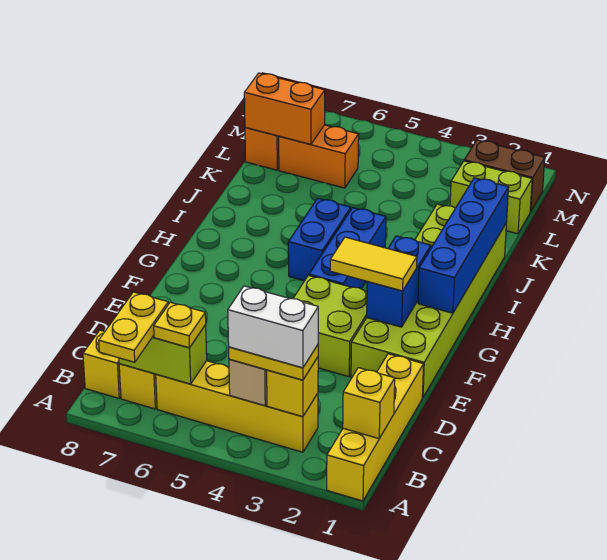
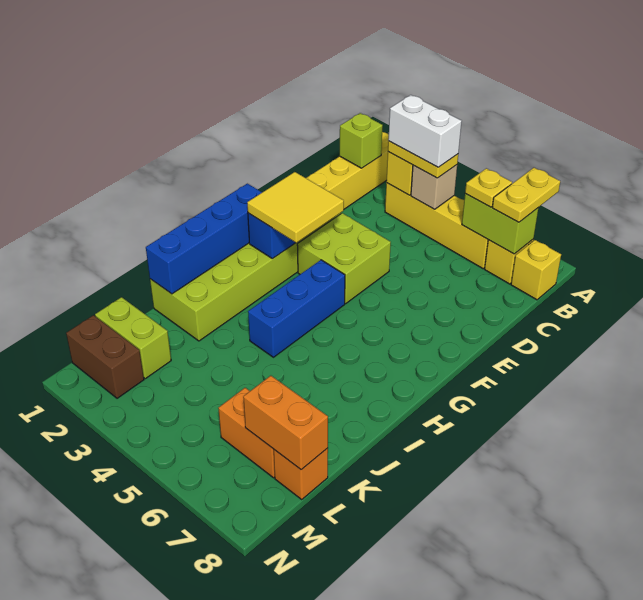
yellow 1x1 brick [343,368,395,439] -> lime 1x1 brick [339,113,383,168]
yellow 1x2 tile [330,237,417,291] -> yellow 2x2 tile [247,172,344,243]
blue 1x2 brick [288,198,351,281] -> none

